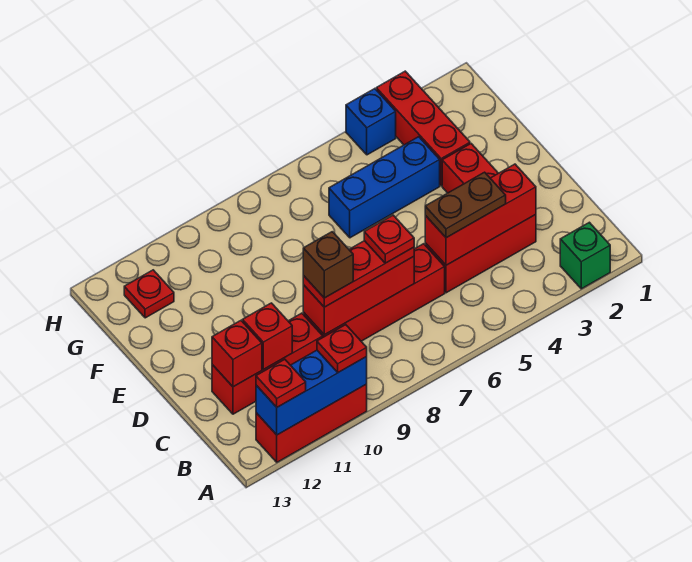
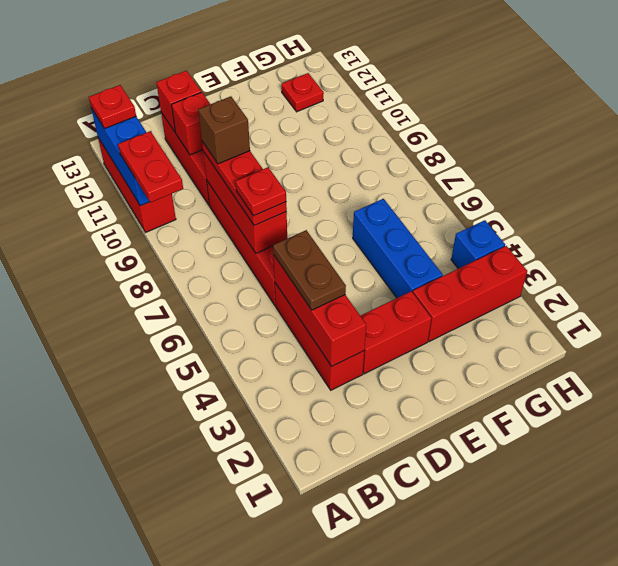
green 1x1 brick [560,222,610,289] -> none
red 1x1 plate [317,325,367,373] -> red 1x2 plate [118,131,183,202]

